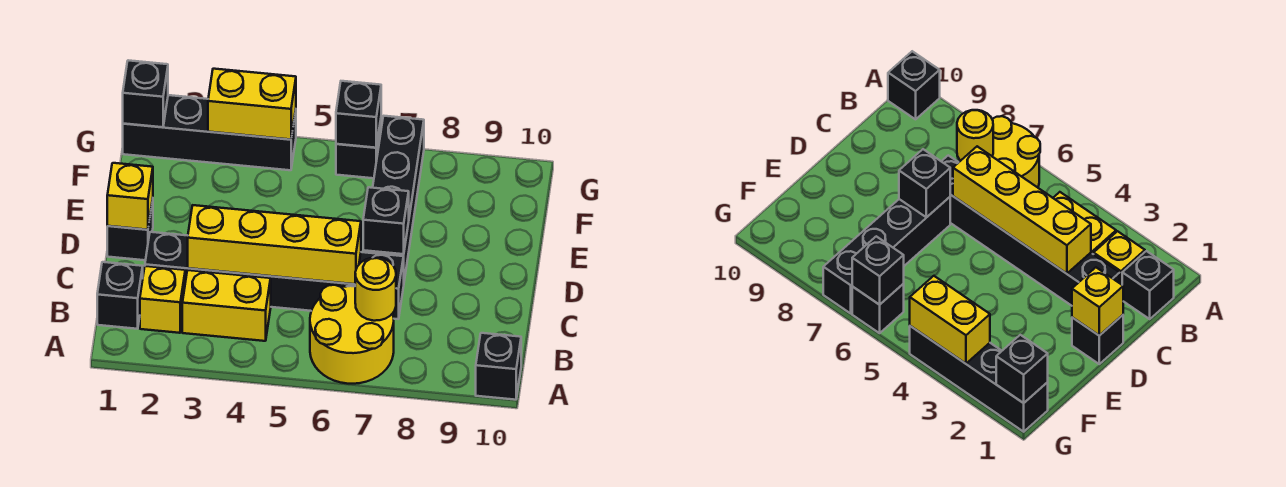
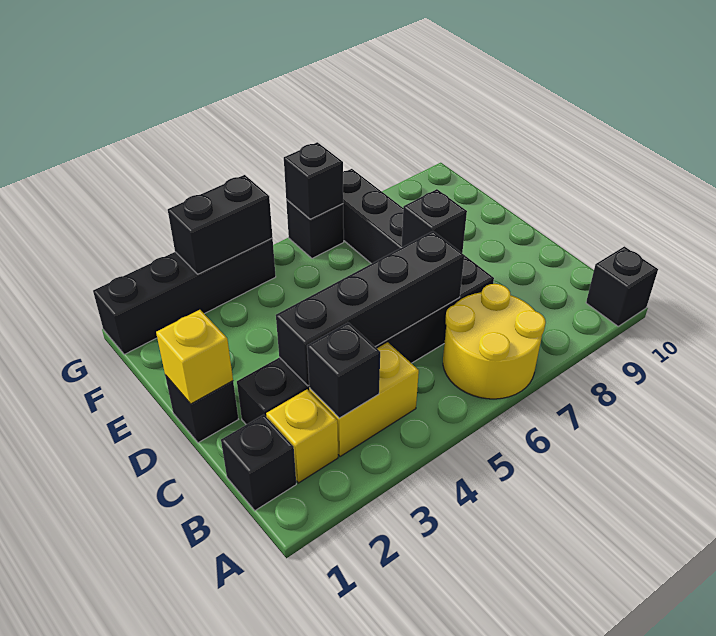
yellow 1x1 round brick [355,258,396,321] -> none
yellow 1x4 brick [188,205,361,284] -> black 1x4 brick [276,231,464,386]
black 1x1 brick [123,60,168,127] -> black 1x1 brick moved to [307,323,380,418]
yellow 1x2 brick [208,69,296,140] -> black 1x2 brick [168,175,273,274]

